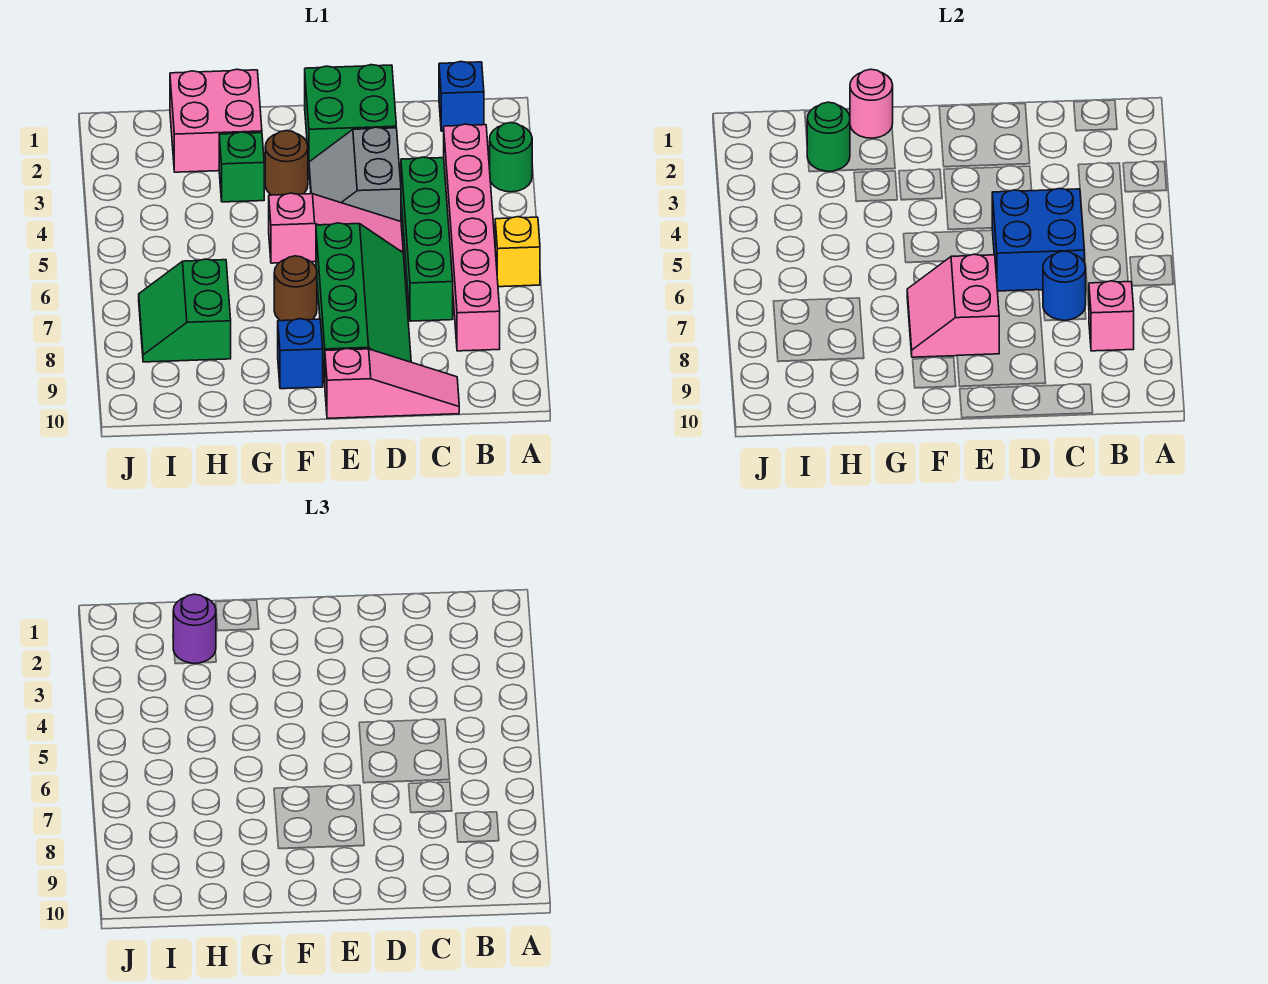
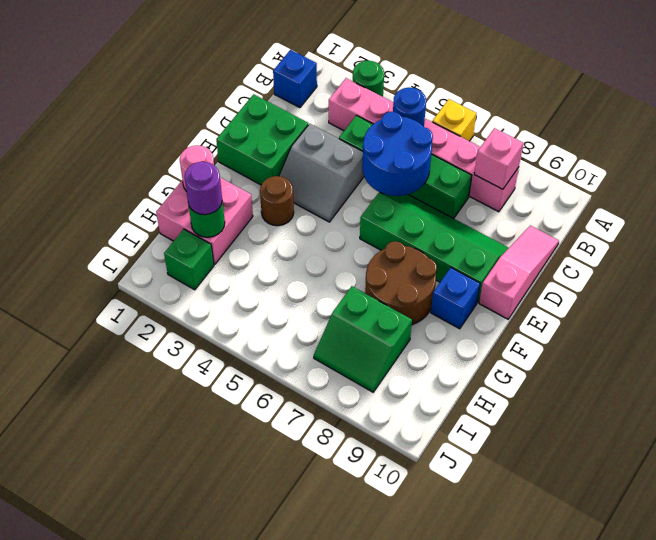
blue 2x2 brick [992,189,1084,291] -> blue 2x2 round brick [362,112,433,196]
blue 1x1 round brick [1043,251,1086,320] -> blue 1x1 round brick moved to [393,87,426,126]
pink 1x3 slope [269,193,403,263] -> none
pink 2x2 slope [907,254,999,357] -> none
brown 1x1 round brick [274,256,317,321] -> brown 2x2 round brick [365,241,437,325]
green 1x1 brick [219,132,264,202] -> green 1x1 brick moved to [164,229,214,290]

